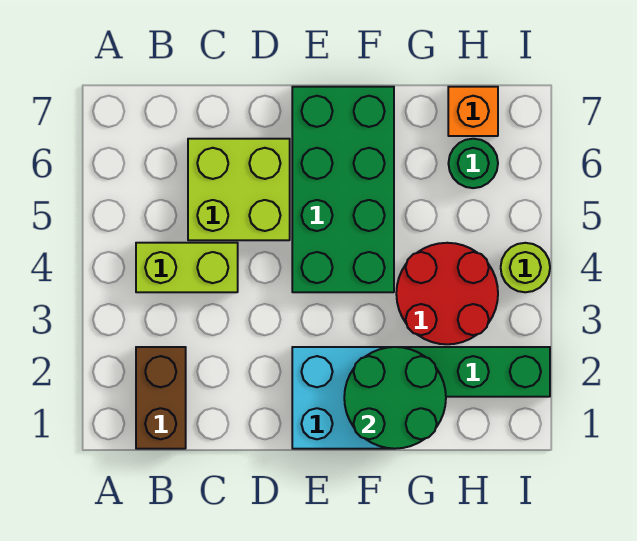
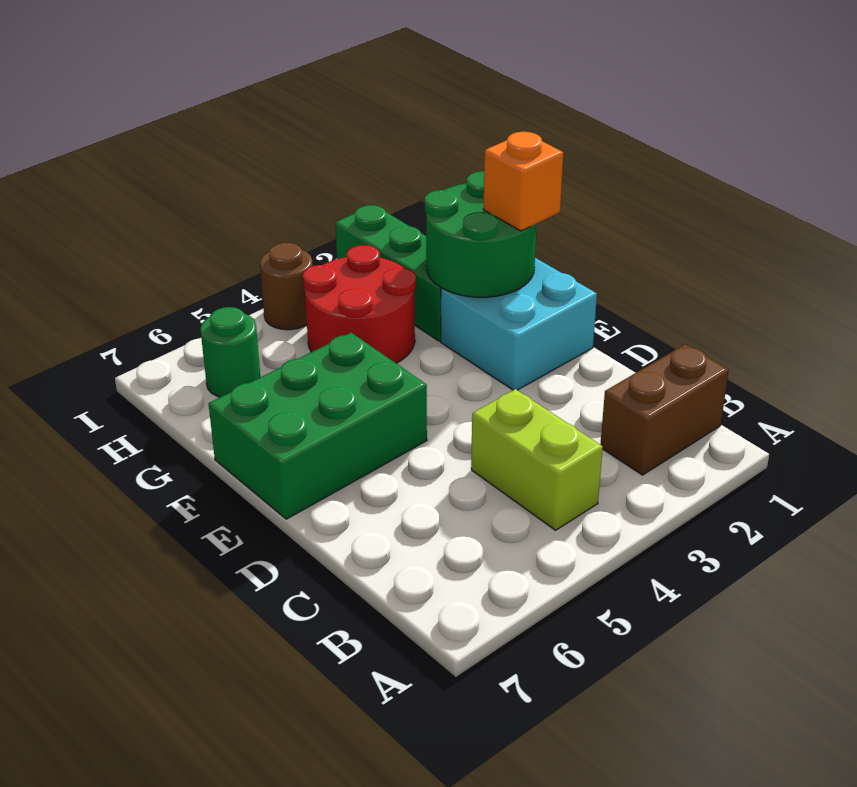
lime 2x2 brick [188,139,290,240] -> none
green 2x4 brick [292,87,394,292] -> green 2x3 brick [208,333,427,519]
orange 1x1 brick [448,87,498,136] -> orange 1x1 brick moved to [483,132,563,231]
lime 1x1 round brick [501,243,550,292] -> brown 1x1 round brick [260,243,313,330]

